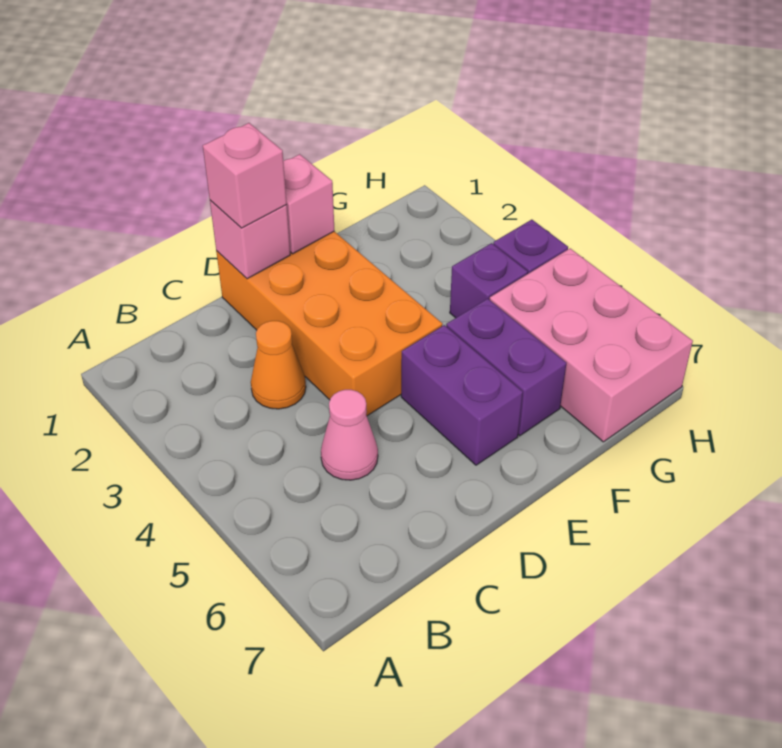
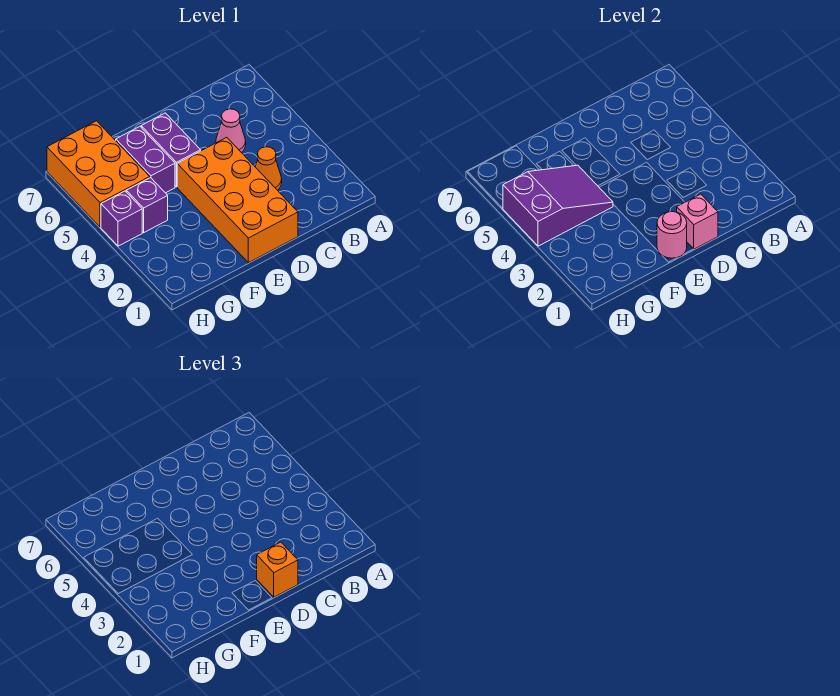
pink 1x1 brick [203,123,287,228] -> orange 1x1 brick [257,542,298,597]
pink 1x1 brick [283,154,334,254] -> pink 1x1 round brick [657,211,687,258]
none -> purple 2x3 slope [503,165,613,246]
pink 2x3 brick [490,248,693,442] -> orange 2x3 brick [47,121,150,227]

